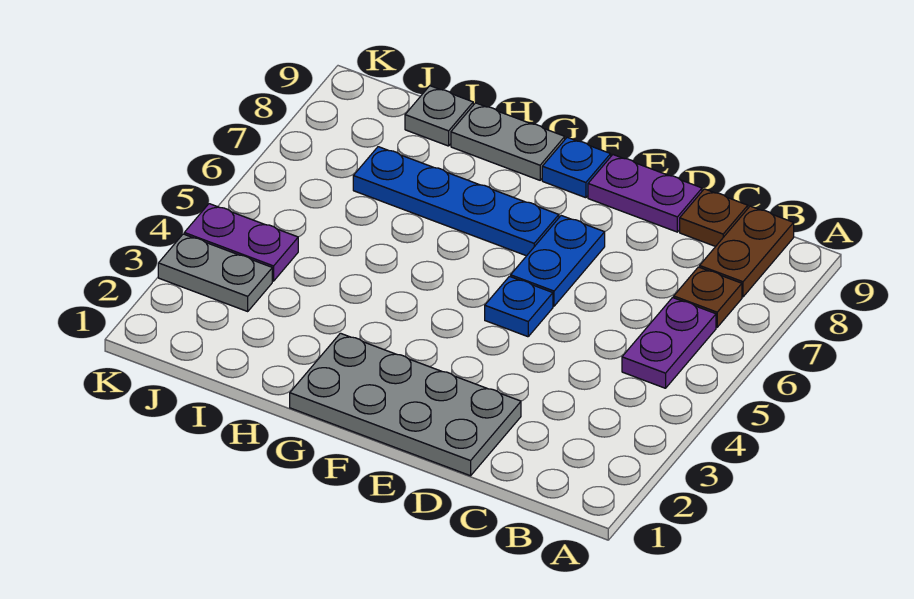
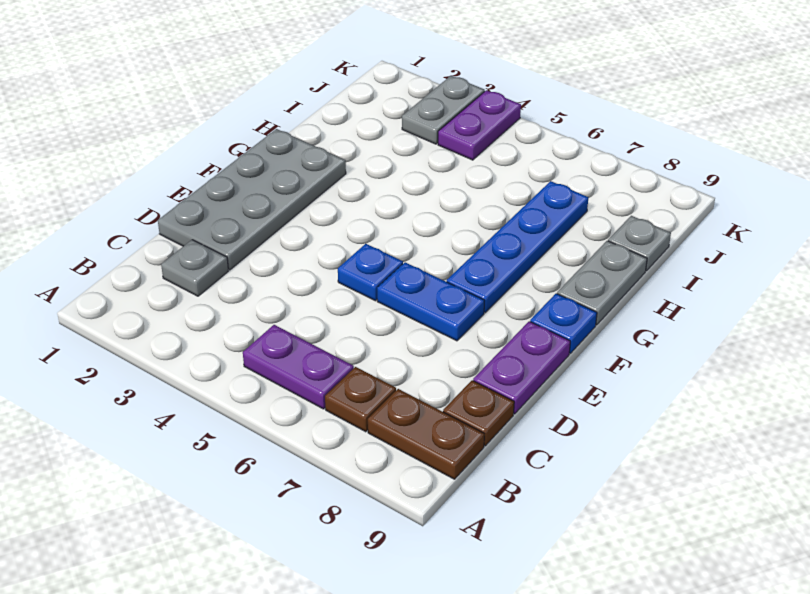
none -> grey 1x1 plate [161,240,228,296]

